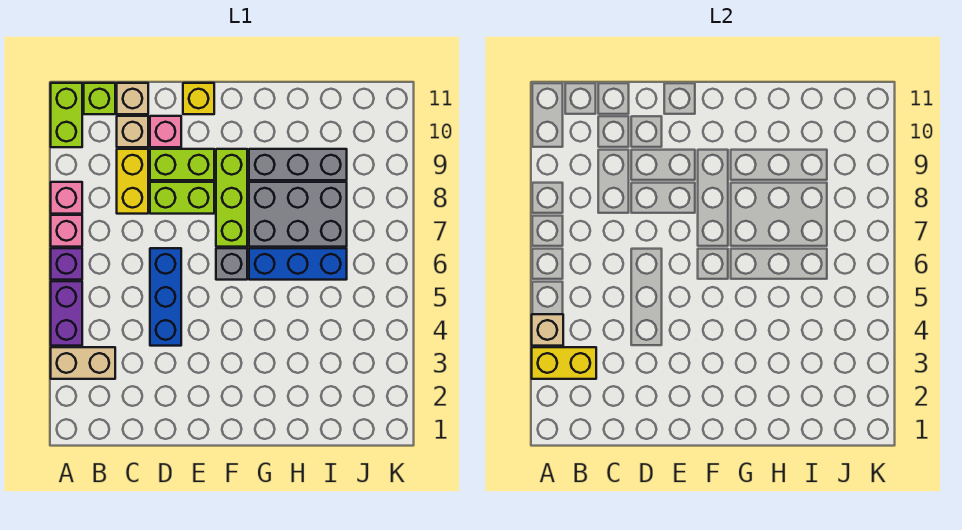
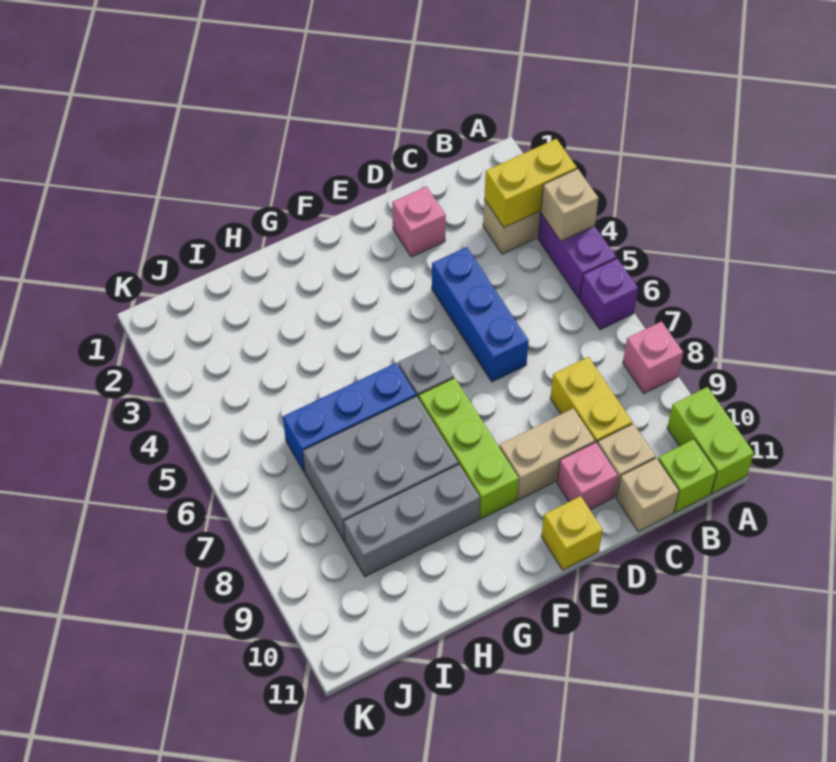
pink 1x1 brick [51,215,82,247] -> pink 1x1 brick moved to [392,186,446,257]
lime 1x2 brick [150,182,214,214] -> none
lime 1x2 brick [150,149,214,180] -> tan 1x2 brick [499,408,595,500]

